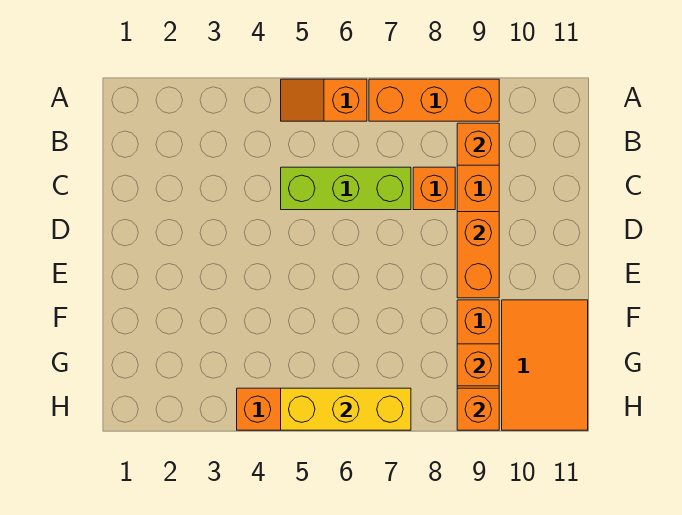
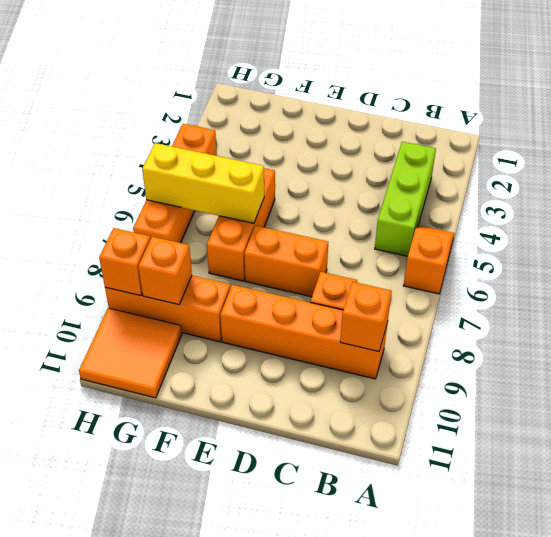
orange 1x3 brick [369,79,499,121] -> orange 1x3 brick moved to [207,168,275,281]
lime 1x3 brick [281,167,411,210] -> lime 1x3 brick moved to [375,142,436,256]
orange 1x2 brick [457,212,499,298] -> orange 1x2 brick moved to [244,226,328,297]
orange 2x3 tile [502,300,588,430] -> orange 2x2 tile [79,308,182,398]
yellow 1x3 brick [281,388,411,430] -> yellow 1x3 brick turned to [142,143,264,223]

